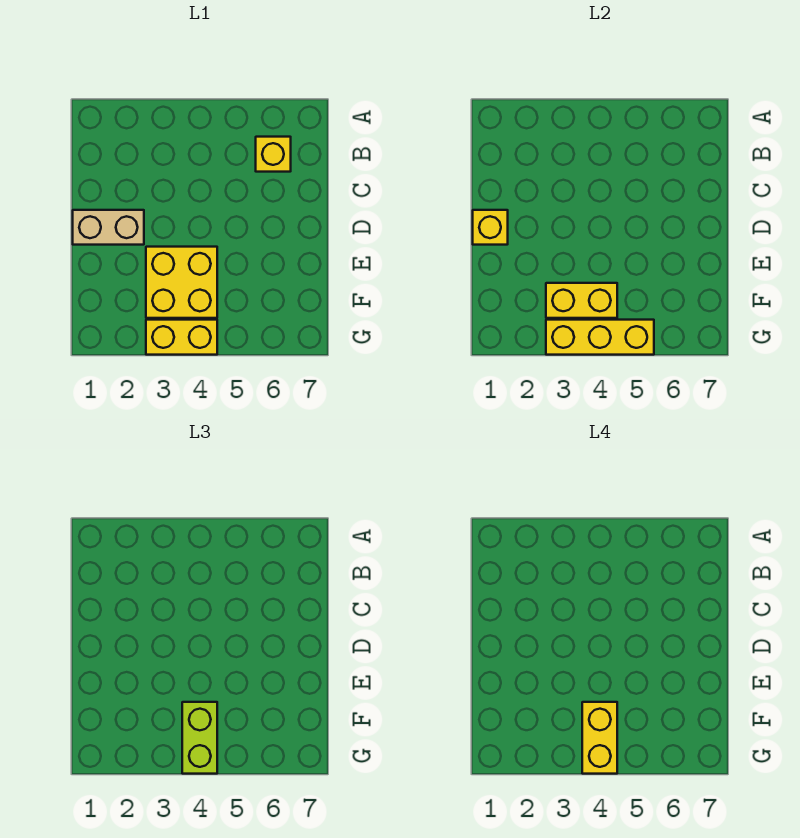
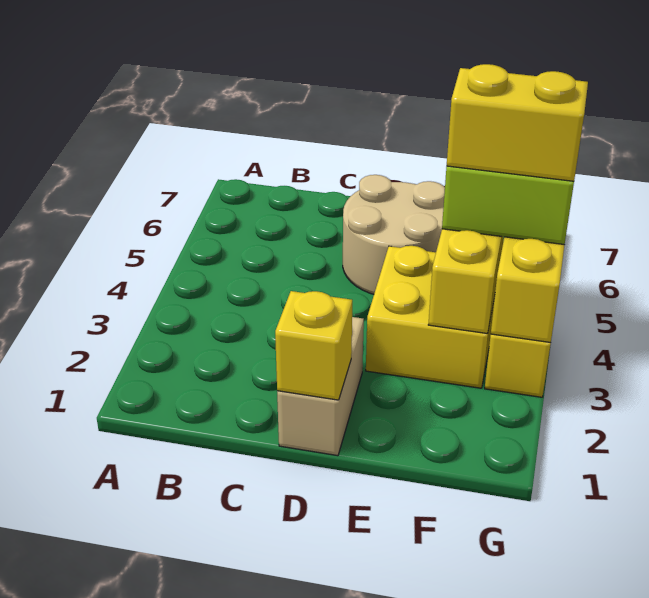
yellow 1x1 brick [256,137,291,172] -> none
none -> tan 2x2 round brick [343,175,445,294]

